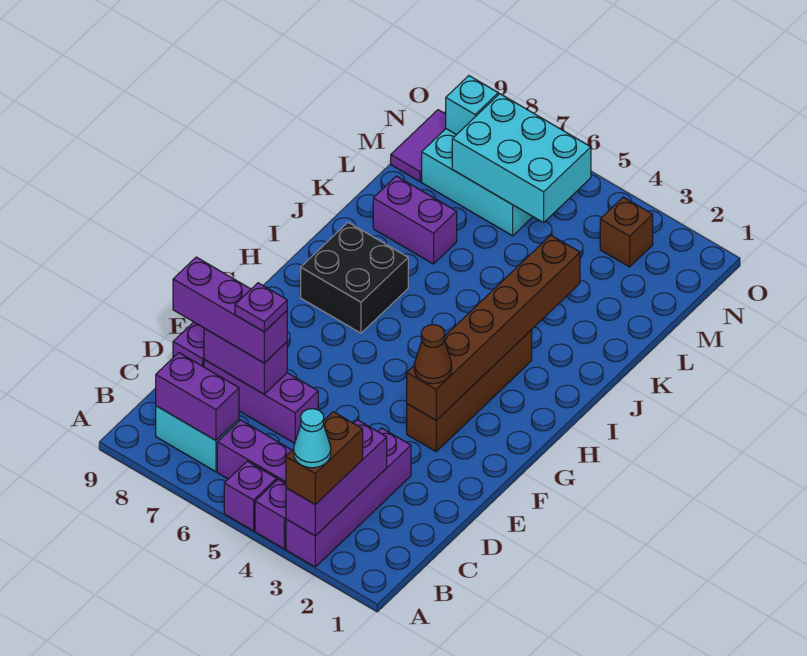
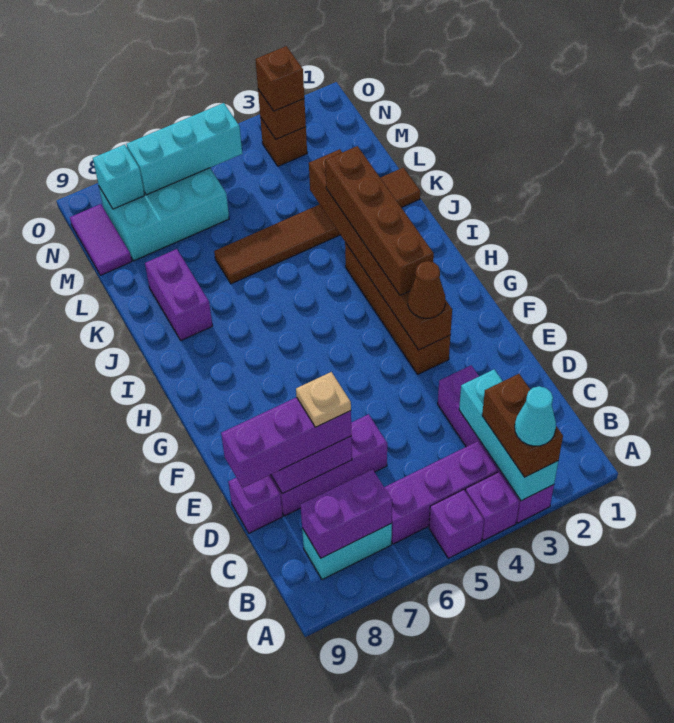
purple 1x3 brick [286,420,387,536] -> cyan 1x3 brick [459,370,558,501]
purple 1x1 plate [235,283,287,332] -> tan 1x1 plate [296,372,351,427]
none -> brown 1x4 brick [325,146,434,295]
black 2x2 brick [301,222,408,333] -> none
none -> brown 1x6 tile [214,168,420,284]
purple 1x2 brick [373,176,457,264] -> purple 1x2 brick turned to [145,249,212,340]
cyan 2x3 brick [452,94,591,223] -> cyan 1x3 brick [127,103,242,195]
none -> brown 1x1 brick [258,89,306,139]
none -> brown 1x1 brick [255,46,304,111]

